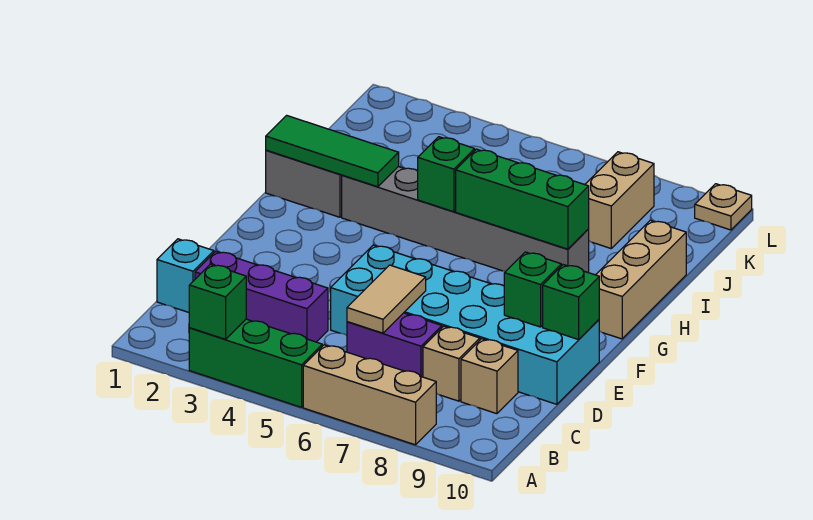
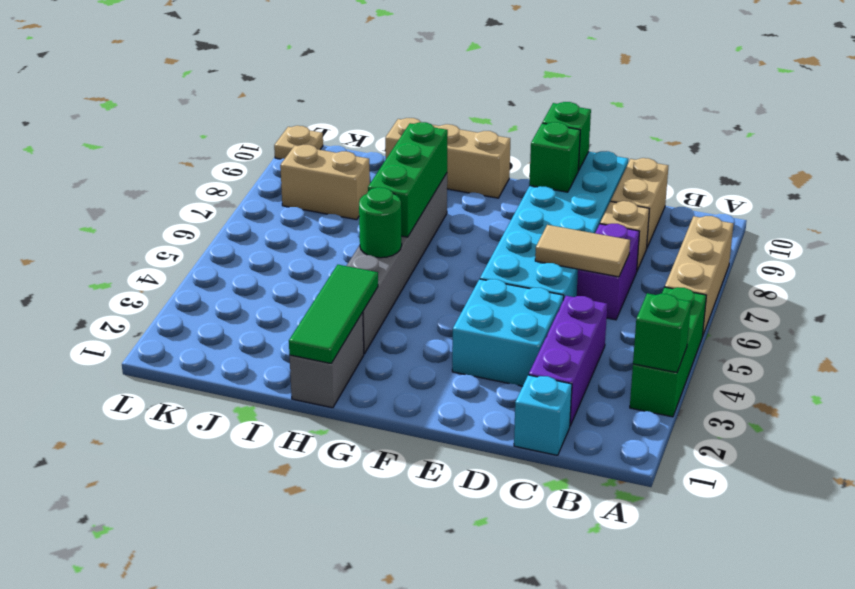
tan 1x1 brick [461,339,518,414] -> tan 1x2 brick [611,158,668,249]
none -> cyan 2x2 brick [452,279,564,386]
green 1x1 brick [418,137,475,212] -> green 1x1 round brick [359,187,402,258]

